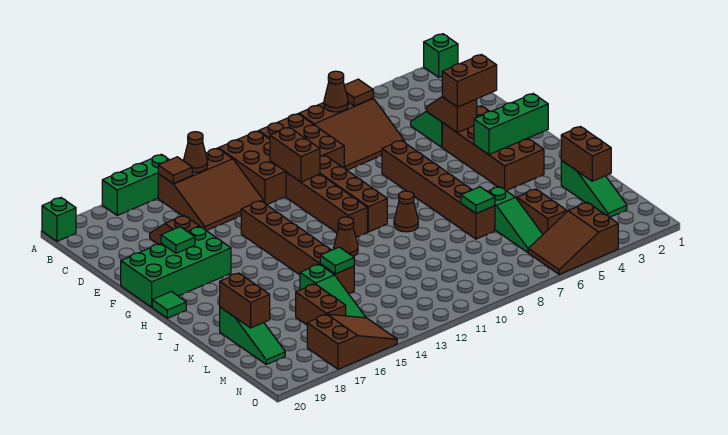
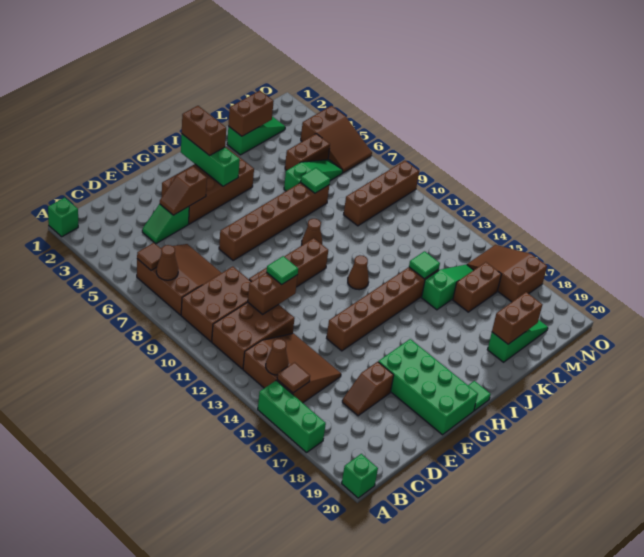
brown 1x4 brick [286,172,367,237] -> brown 1x4 brick moved to [344,161,419,226]
brown 1x2 brick [442,55,497,107] -> brown 1x2 brick moved to [182,106,226,156]
green 1x1 tile [161,227,195,253] -> green 1x1 tile moved to [267,256,298,285]

